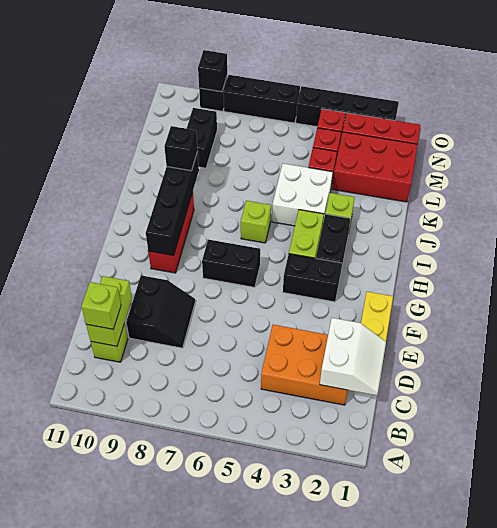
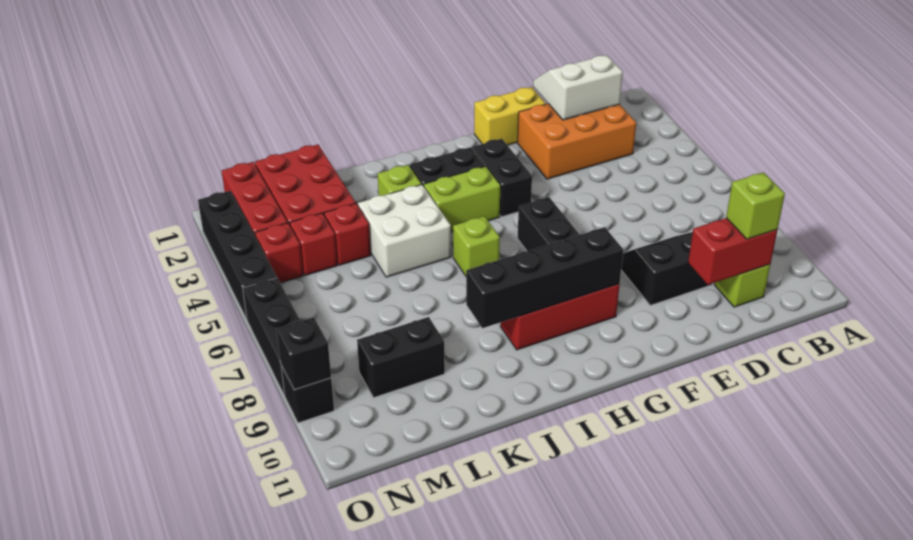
orange 2x3 brick [261,325,348,405] -> orange 2x3 brick turned to [518,104,636,179]
lime 1x2 brick [86,276,132,346] -> red 1x2 brick [688,218,777,285]
black 1x1 brick [164,126,198,171] -> none

